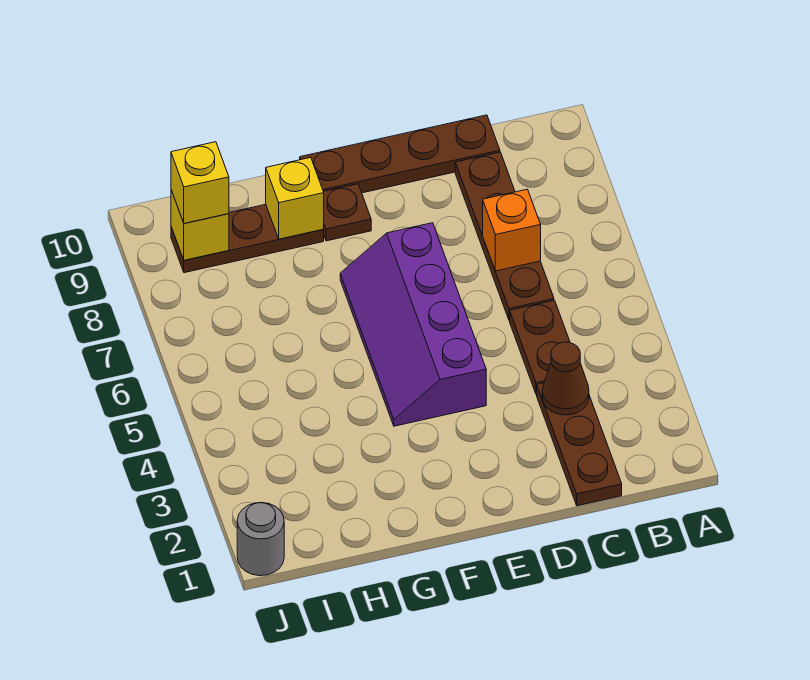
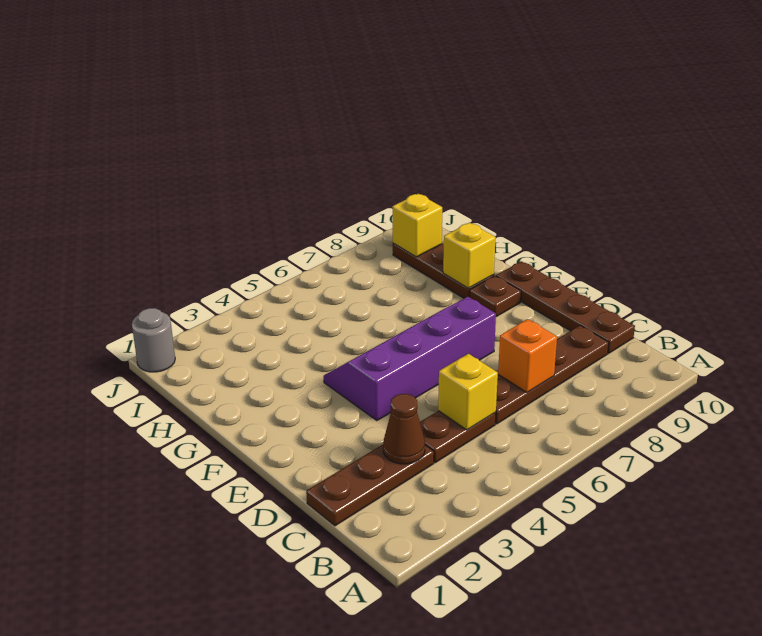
yellow 1x1 brick [171,142,229,224] -> yellow 1x1 brick moved to [438,354,498,430]

